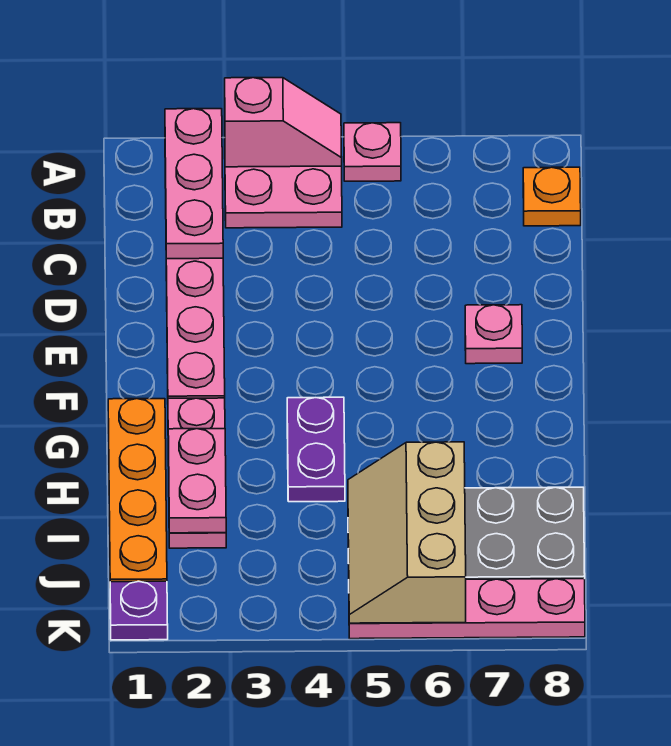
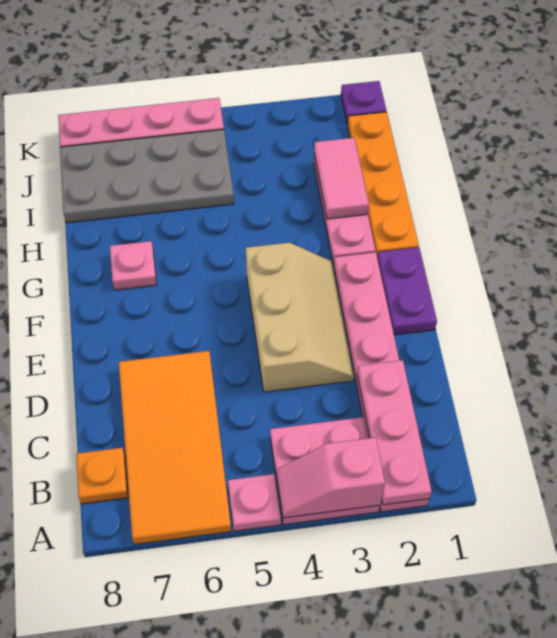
none -> orange 2x4 tile [119,351,231,544]
pink 1x1 plate [465,305,522,364] -> pink 1x1 plate moved to [110,241,157,290]
purple 1x2 plate [287,397,345,502] -> purple 1x2 plate moved to [377,247,437,335]
pink 1x2 plate [168,429,226,533] -> pink 1x2 tile [314,138,369,219]
tan 2x3 slope [348,442,466,623] -> tan 2x3 slope moved to [246,243,354,392]

